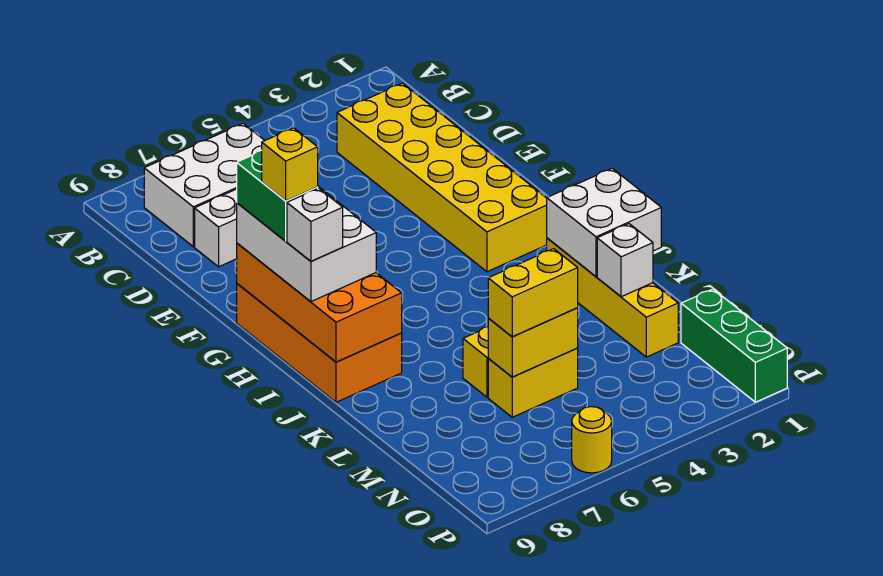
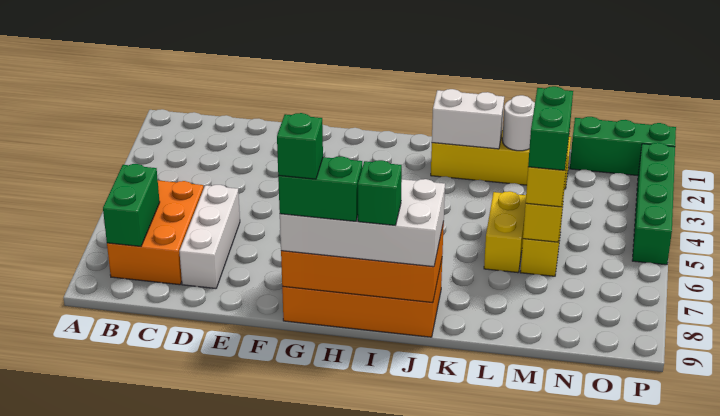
white 2x3 brick [144,124,265,247] -> orange 2x3 brick [107,180,204,285]
none -> green 1x2 brick [103,164,160,246]
yellow 2x6 brick [337,83,547,272] -> none
white 2x3 brick [237,186,376,302] -> white 2x4 brick [280,179,445,267]
none -> green 1x1 brick [277,113,323,179]
yellow 1x1 brick [262,128,318,201] -> none
white 1x1 brick [287,188,343,261] -> green 1x1 brick [358,160,402,225]
white 2x2 brick [547,168,661,277] -> white 1x2 brick [432,89,504,149]
white 1x1 brick [597,224,653,297] -> white 1x1 round brick [502,95,535,151]
none -> green 1x2 brick [528,86,573,170]
none -> green 1x4 brick [632,143,675,265]
yellow 1x1 round brick [572,407,612,473] -> none

